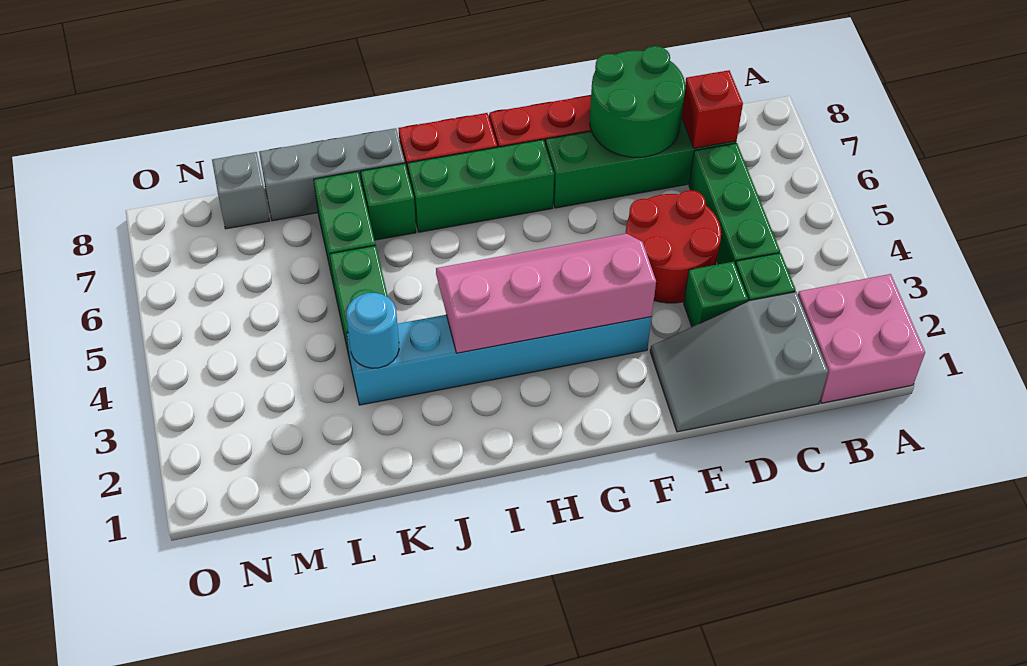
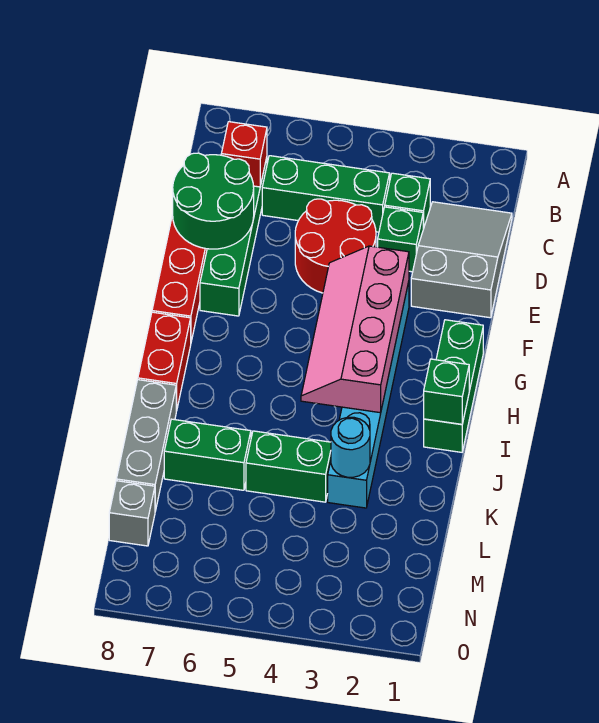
pink 2x2 brick [798,274,925,403] -> none
grey 2x3 slope [650,292,828,432] -> grey 2x3 slope turned to [411,202,512,318]
green 1x3 brick [407,140,554,232] -> green 1x3 brick moved to [424,320,483,452]
green 1x1 brick [361,163,416,240] -> green 1x1 brick moved to [424,359,469,424]

